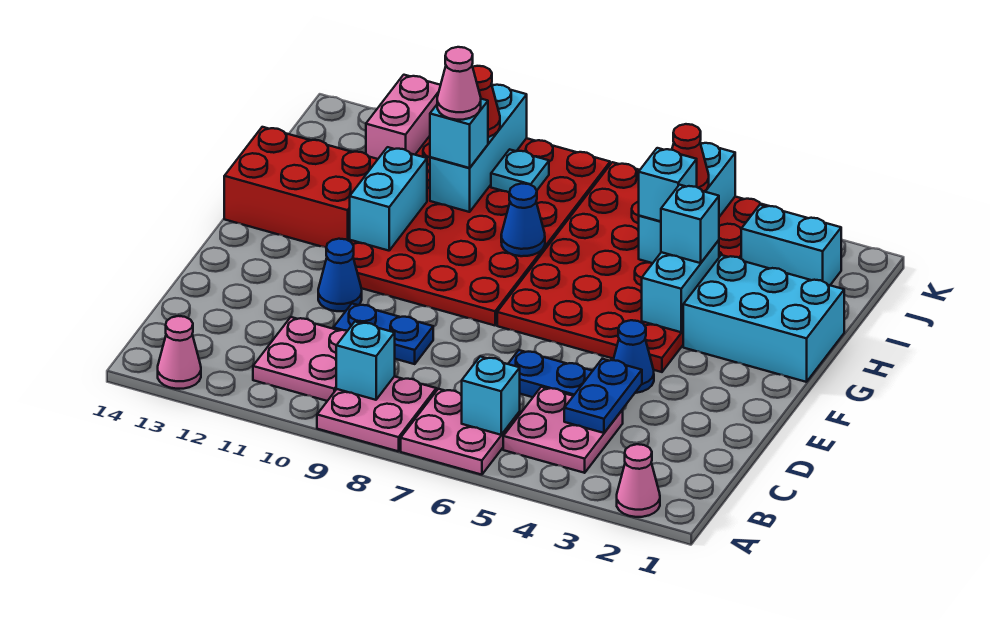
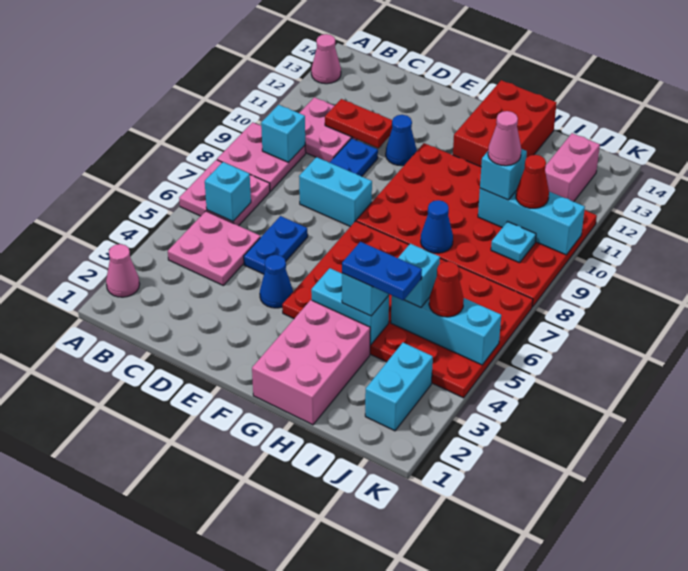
blue 1x2 plate [564,359,642,433] -> blue 1x2 plate moved to [342,242,422,300]
none -> red 1x2 plate [325,99,392,148]
cyan 2x3 brick [683,255,844,382] -> pink 2x3 brick [252,300,370,425]
cyan 1x2 brick [350,147,427,251] -> cyan 1x2 brick moved to [299,157,372,227]
pink 1x2 brick [366,75,441,159] -> pink 1x2 brick turned to [545,133,600,202]

